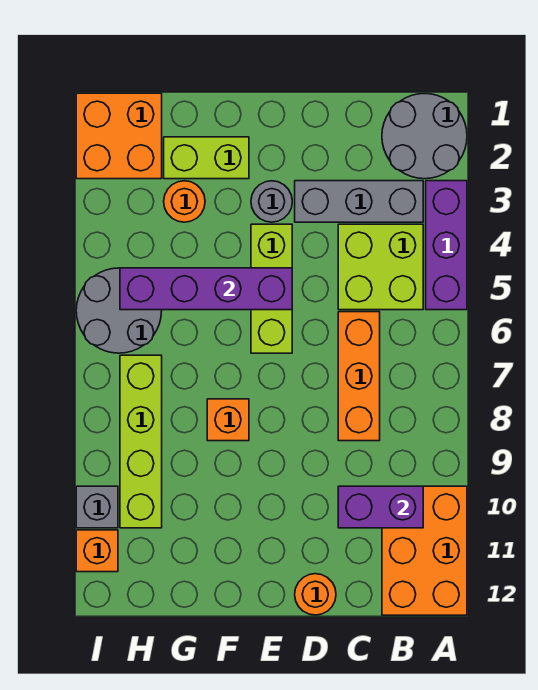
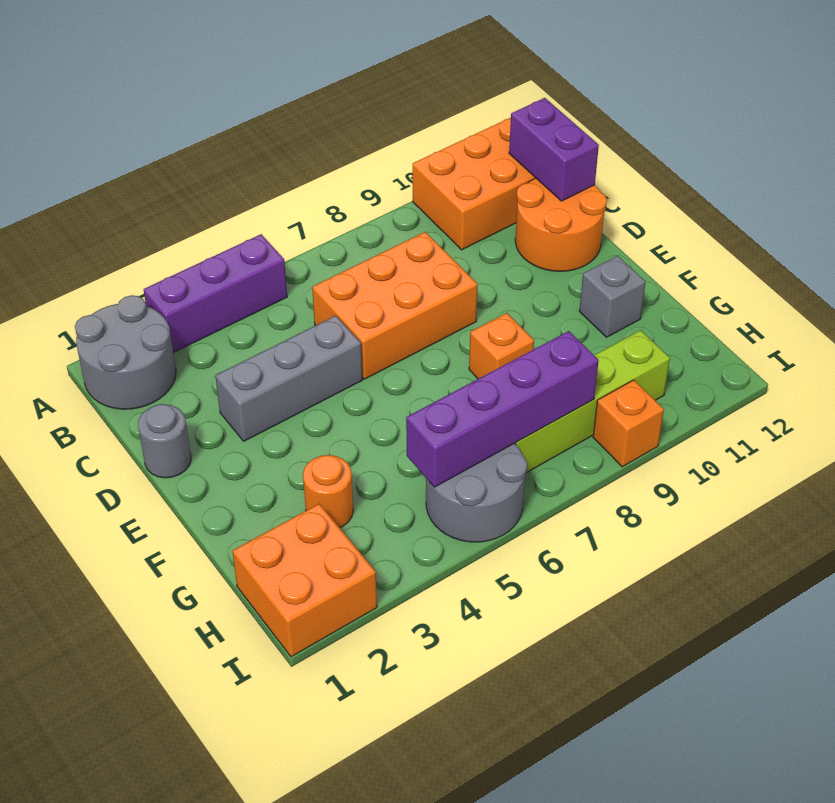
grey 1x3 brick [295,181,423,222] -> grey 1x3 brick turned to [215,316,362,441]
lime 2x2 brick [338,224,423,310] -> none
purple 1x2 brick [338,486,423,528] -> purple 1x2 brick moved to [509,98,599,201]
orange 1x3 brick [338,312,380,441] -> orange 2x3 brick [312,232,478,379]
orange 1x1 round brick [295,574,336,615] -> orange 2x2 round brick [515,178,607,271]
grey 1x1 round brick [251,181,292,222] -> grey 1x1 round brick moved to [138,404,191,478]
lime 1x3 brick [251,224,292,353] -> none
purple 1x4 brick [120,268,292,310] -> purple 1x4 brick turned to [406,331,599,487]
lime 1x2 brick [164,137,249,179] -> none
grey 1x1 brick [76,486,118,528] -> grey 1x1 brick moved to [579,256,645,337]
orange 1x1 brick [76,530,118,572] -> orange 1x1 brick moved to [593,380,664,467]

